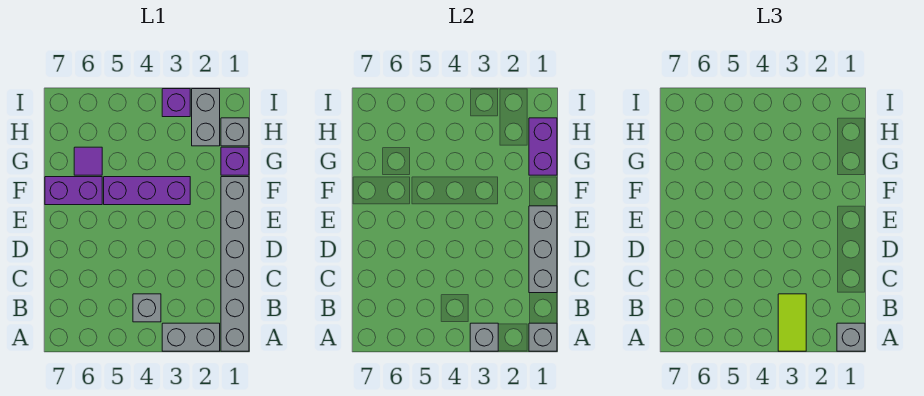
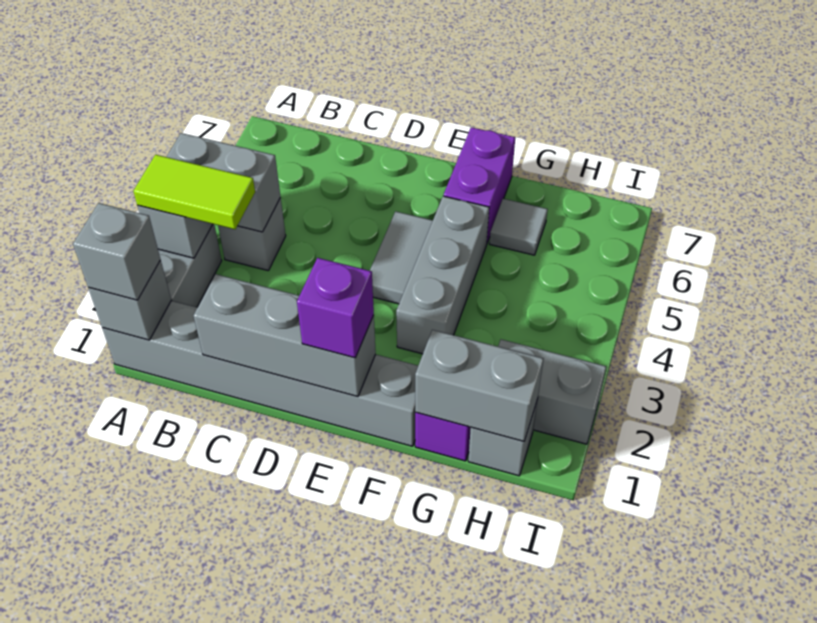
none -> grey 1x2 brick [167,133,280,232]
none -> grey 1x2 tile [370,211,433,304]
purple 1x3 brick [104,177,190,205] -> grey 1x3 brick [396,196,489,354]
purple 1x2 brick [529,118,557,175] -> grey 1x2 brick [415,330,543,441]
purple 1x1 tile [74,147,102,175] -> grey 1x1 tile [490,199,548,255]
purple 1x1 brick [162,89,190,117] -> purple 1x1 brick moved to [297,258,374,358]

